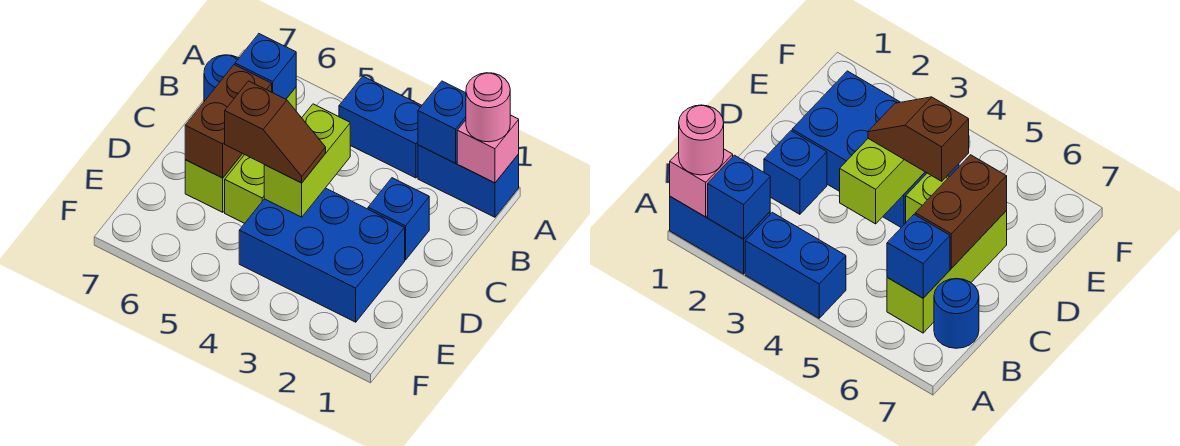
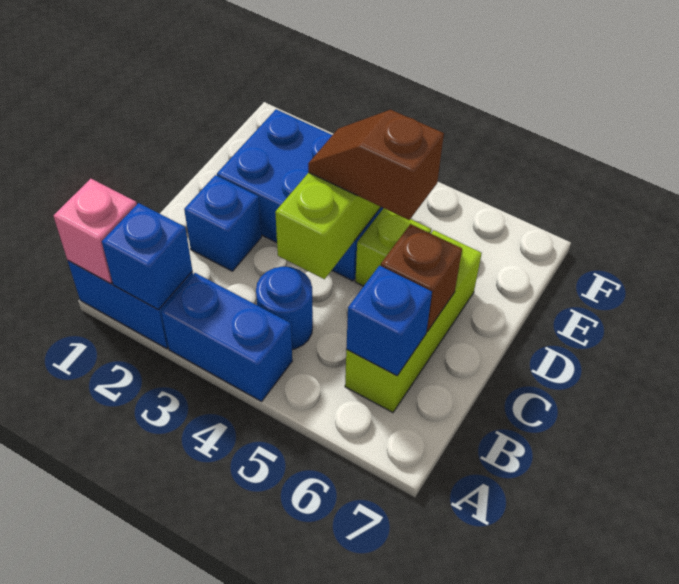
pink 1x1 round brick [466,73,510,142] -> none
blue 1x1 round brick [204,55,239,101] -> blue 1x1 round brick moved to [256,266,313,350]
brown 1x2 brick [185,65,272,178] -> brown 1x1 brick [381,224,462,332]

